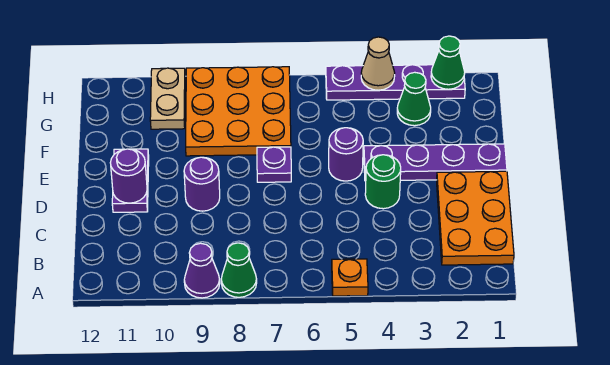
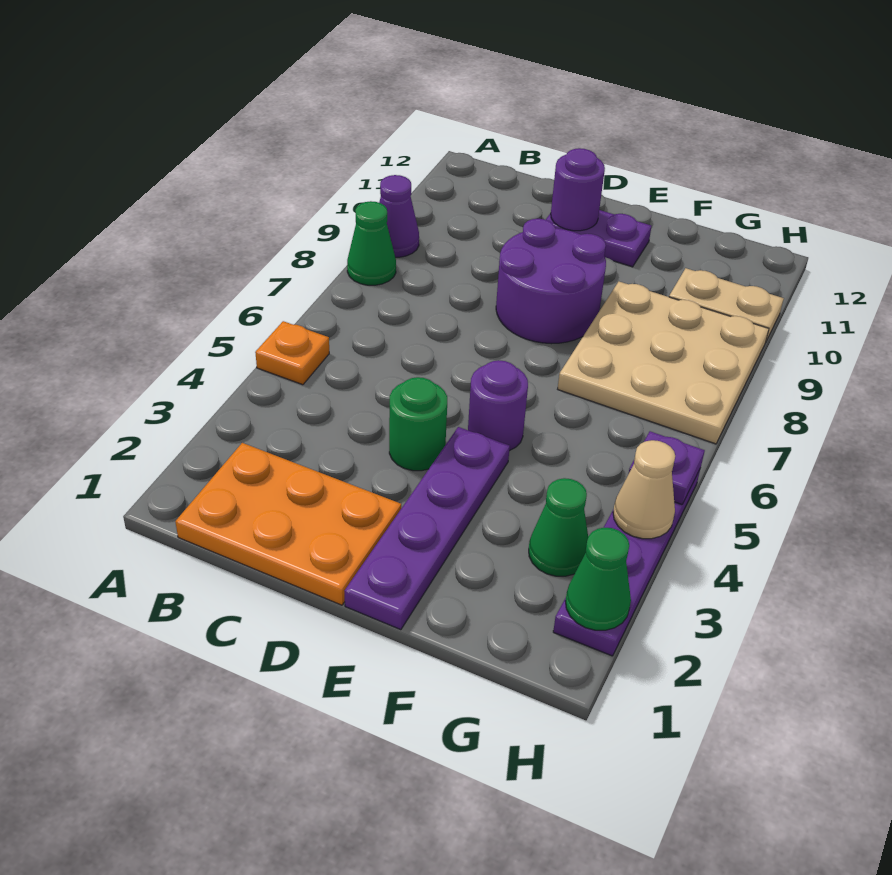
purple 1x1 round brick [184,157,220,211] -> purple 2x2 round brick [496,219,606,344]
purple 1x1 plate [257,147,291,182] -> purple 1x1 plate moved to [629,431,705,504]
orange 3x3 plate [186,67,291,156] -> tan 3x3 plate [558,282,769,444]

